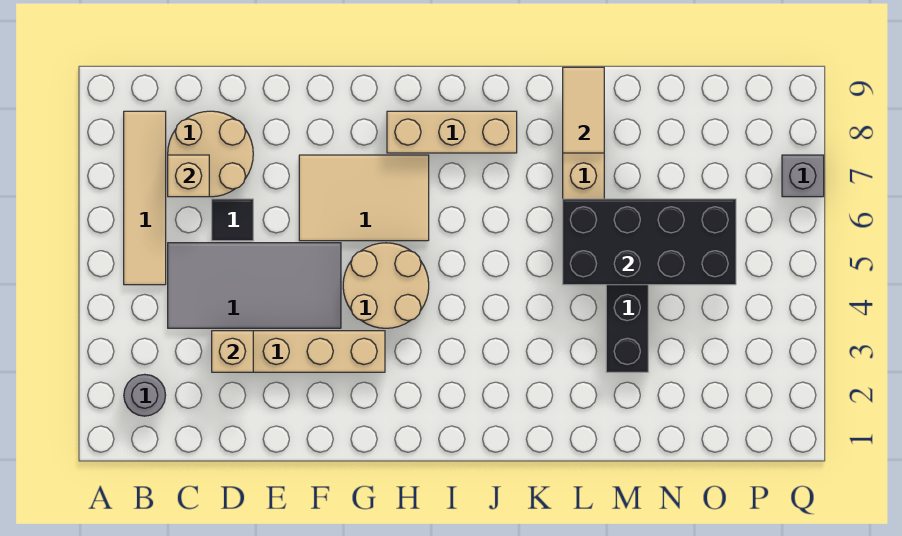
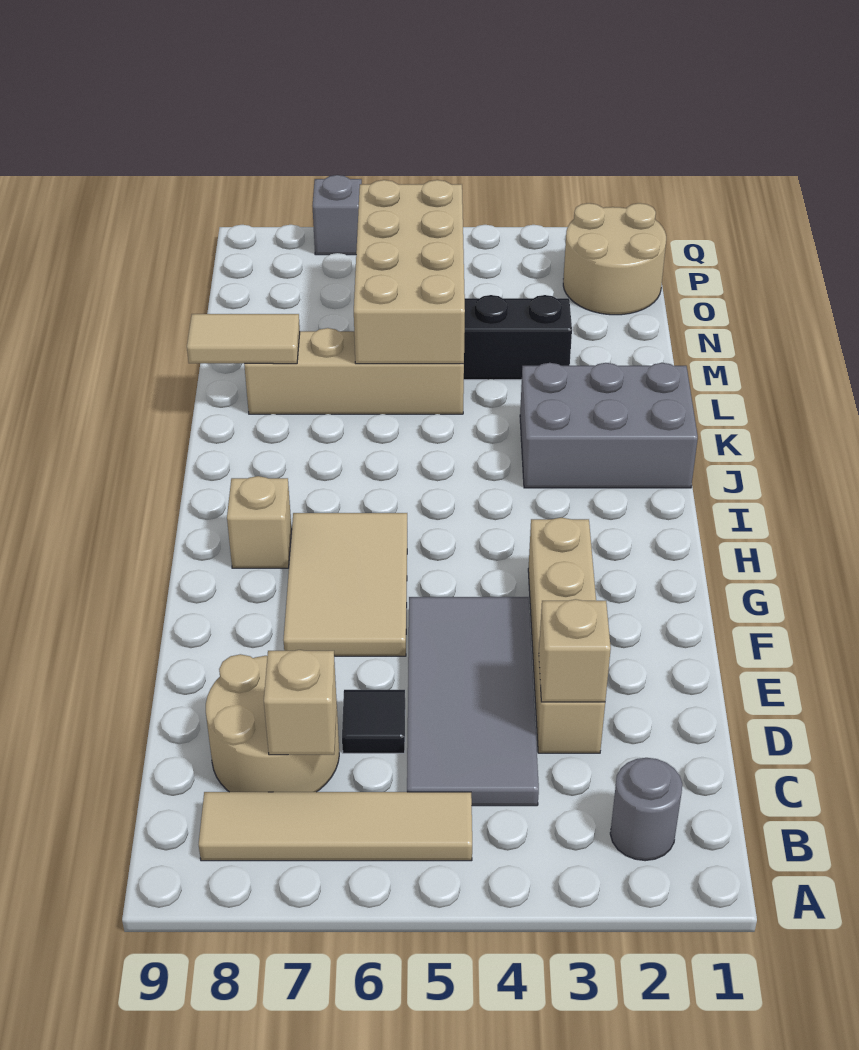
tan 2x2 round brick [343,243,429,328] -> tan 2x2 round brick moved to [563,203,666,315]
tan 1x3 brick [387,111,517,153] -> tan 1x1 brick [227,476,292,568]
none -> grey 2x3 brick [520,363,698,488]
black 2x4 brick [563,199,736,285] -> tan 2x4 brick [354,180,465,364]

